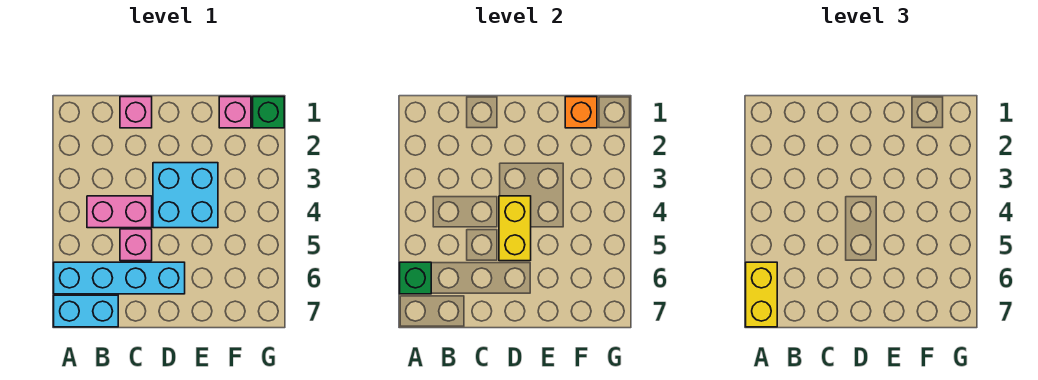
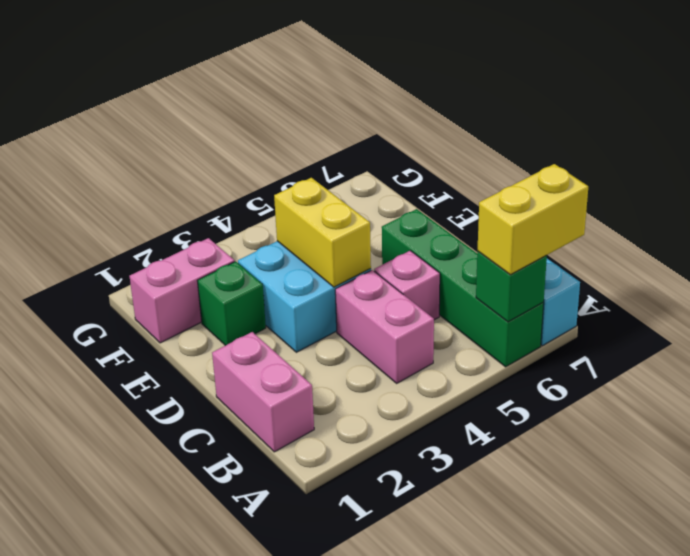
cyan 1x4 brick [54,262,185,294] -> green 1x4 brick [382,209,544,367]
pink 1x1 brick [120,97,152,128] -> pink 1x2 brick [212,332,314,452]
yellow 1x2 brick [499,196,531,261] -> yellow 1x2 brick turned to [274,178,371,287]
pink 1x1 brick [219,97,251,128] -> pink 1x2 brick [129,238,235,343]
orange 1x1 brick [565,97,597,128] -> none
green 1x1 brick [253,97,284,128] -> green 1x1 brick moved to [197,261,266,346]

